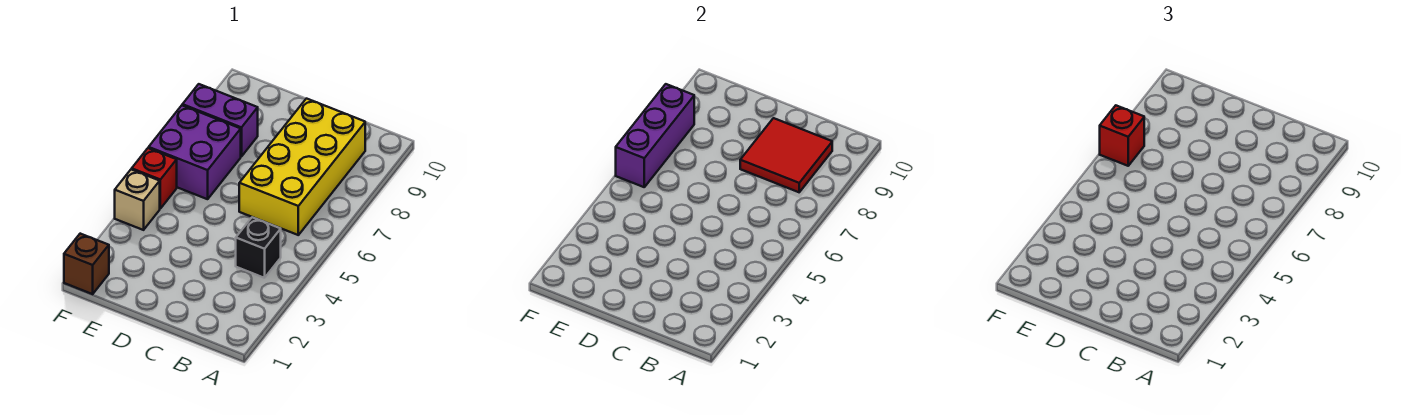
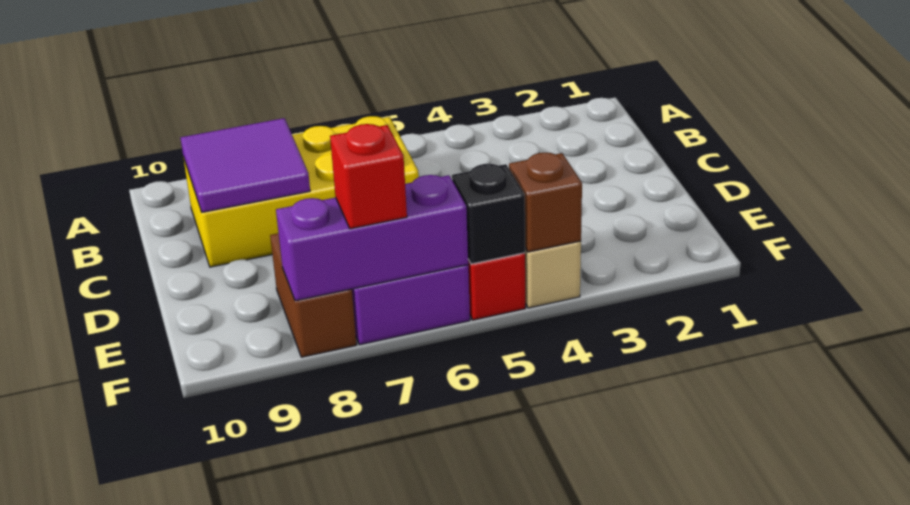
black 1x1 brick [236,217,281,278] -> black 1x1 brick moved to [452,164,525,264]
red 2x2 tile [740,118,832,192] -> purple 2x2 tile [181,118,310,212]
purple 1x2 brick [182,84,258,157] -> brown 1x2 brick [270,233,356,357]
brown 1x1 brick [64,234,109,294] -> brown 1x1 brick moved to [509,153,582,252]

